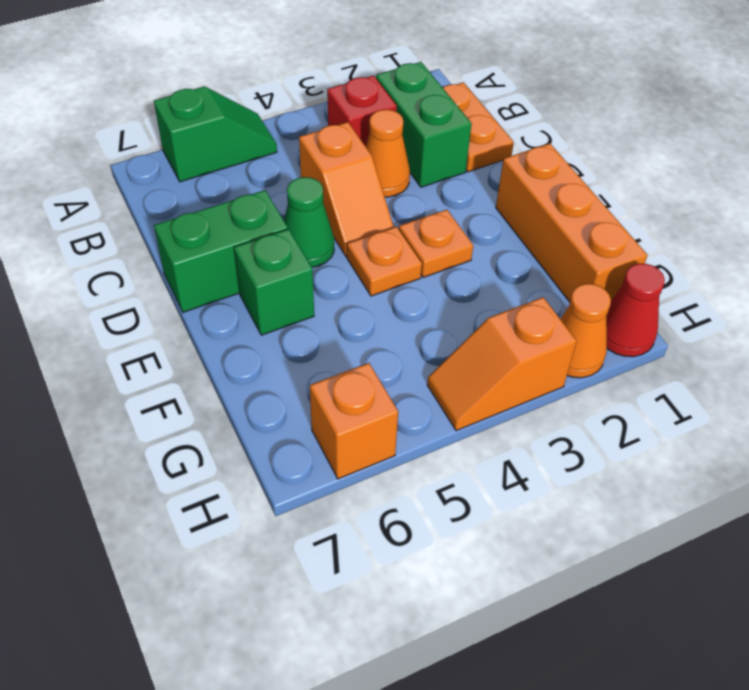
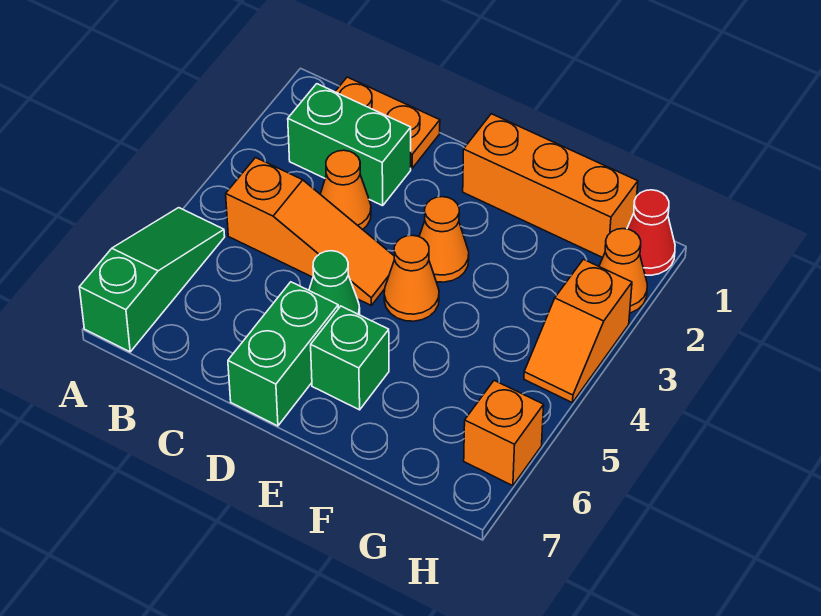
green 1x2 slope [154,86,277,182] -> green 1x3 slope [79,208,225,352]
red 1x1 brick [327,76,397,146] -> none
orange 1x2 slope [299,122,394,257] -> orange 1x3 slope [226,158,394,306]
orange 1x1 plate [399,210,473,277] -> orange 1x1 cone [419,197,469,282]
orange 1x1 plate [347,227,422,296] -> orange 1x1 cone [384,235,439,321]

